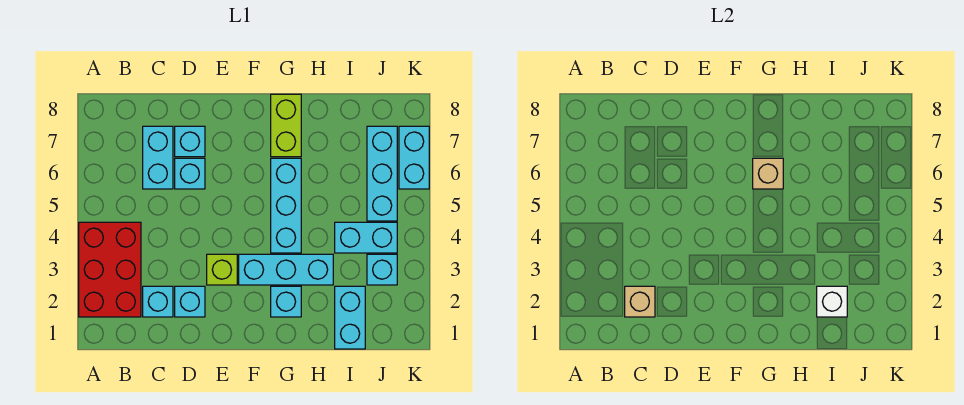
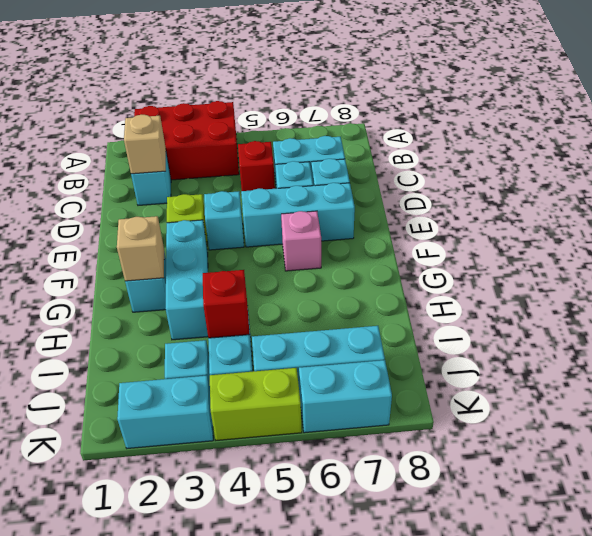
none -> red 1x1 brick [238,141,275,191]
cyan 1x1 brick [175,286,205,317] -> cyan 1x1 brick moved to [204,191,244,250]
none -> pink 1x1 brick [281,211,321,271]
cyan 1x3 brick [271,158,301,253] -> cyan 1x3 brick moved to [241,183,355,247]
tan 1x1 brick [753,158,783,189] -> tan 1x1 brick moved to [117,216,164,281]
lime 1x2 brick [271,94,301,157] -> lime 1x2 brick moved to [210,368,302,440]
cyan 1x2 brick [335,286,365,349] -> cyan 1x2 brick moved to [117,376,213,448]
white 1x1 brick [817,286,847,317] -> none
none -> red 1x1 brick [203,270,250,338]

